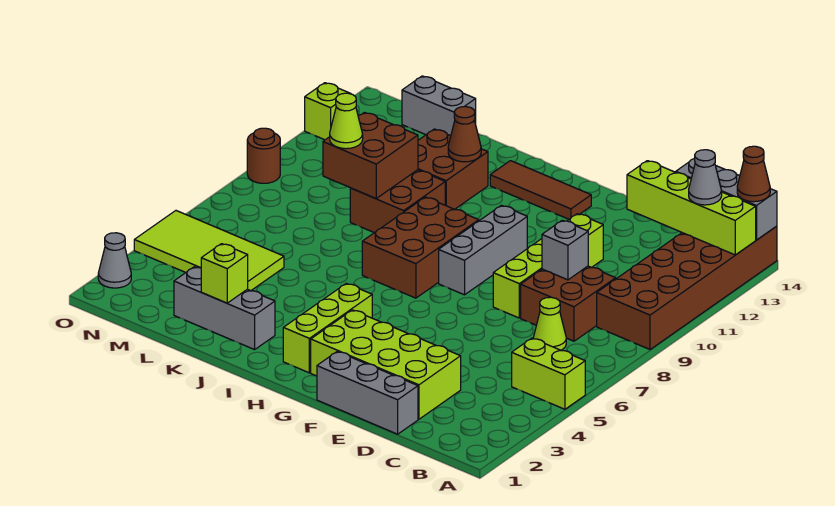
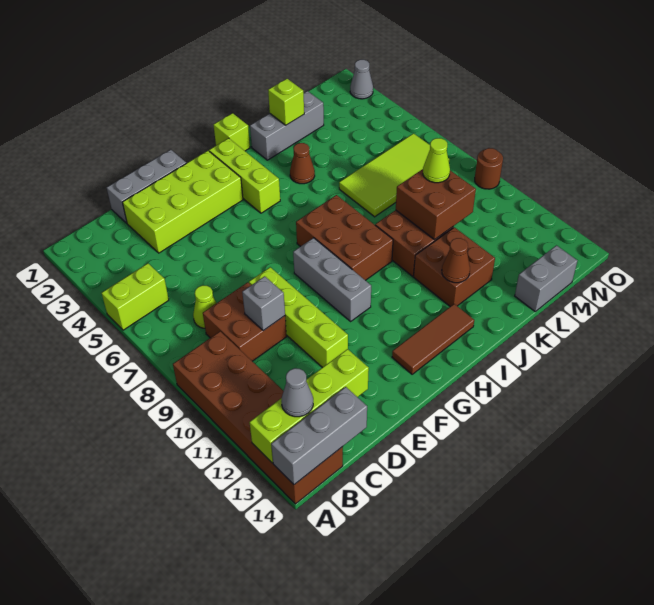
brown 1x1 cone [737,146,770,202] -> brown 1x1 cone moved to [290,143,315,184]
lime 2x4 tile [134,211,284,291] -> lime 2x4 tile moved to [339,134,449,217]
lime 1x1 brick [305,83,351,140] -> lime 1x1 brick moved to [214,113,250,151]

